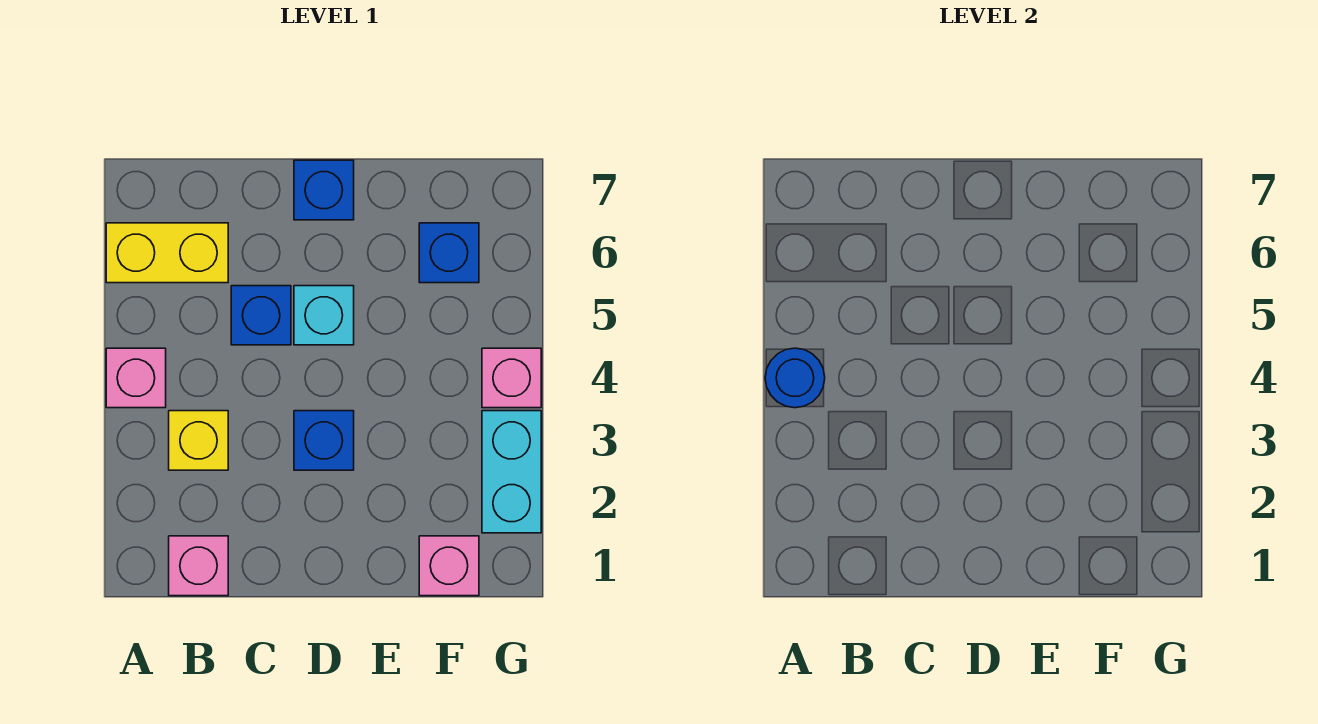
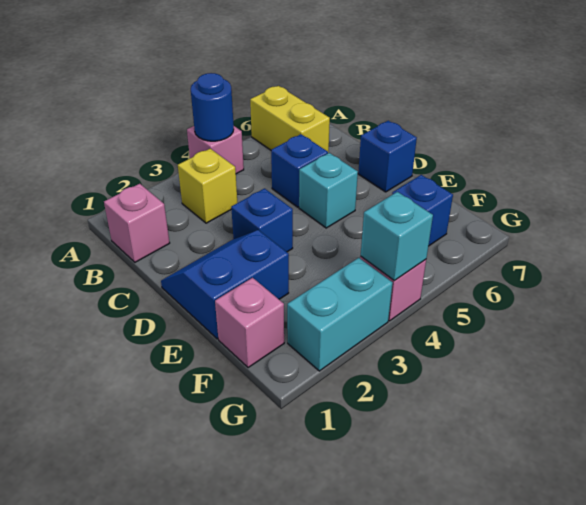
none -> blue 2x2 slope [161,230,289,339]
none -> cyan 1x1 brick [361,192,433,281]

